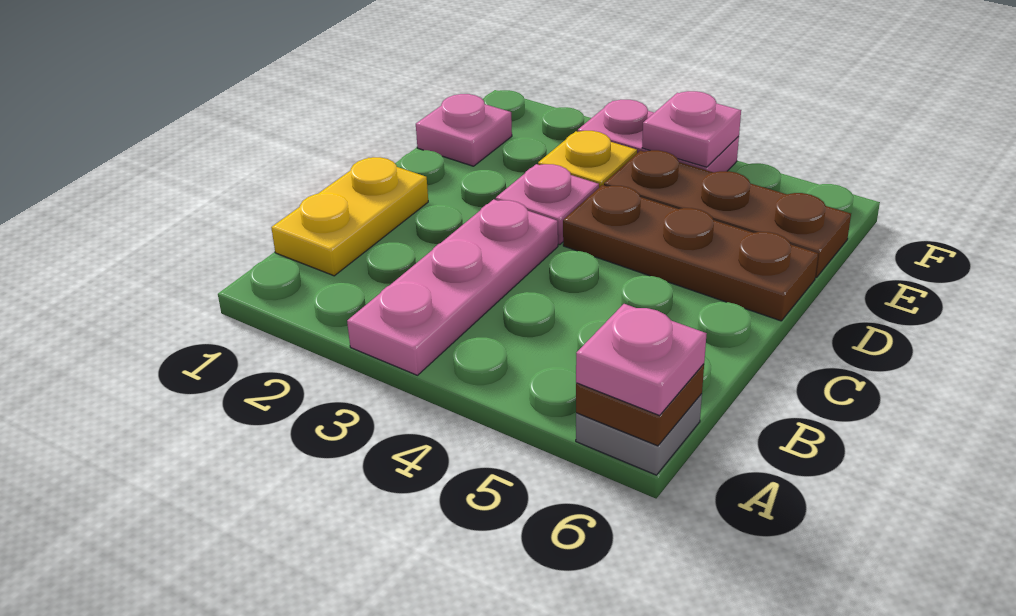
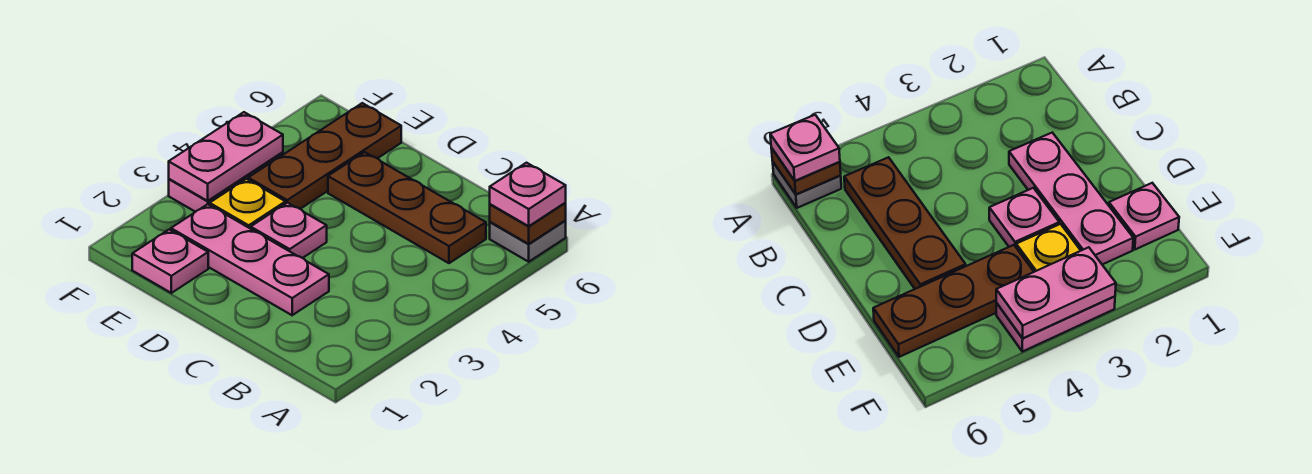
pink 1x3 plate [347,199,558,375] -> pink 1x3 plate moved to [171,204,329,315]
yellow 1x2 plate [271,157,428,276] -> none
brown 1x3 plate [563,185,818,321] -> brown 1x3 plate turned to [328,152,486,263]
pink 1x1 plate [642,91,741,167] -> pink 1x2 plate [169,112,283,201]

